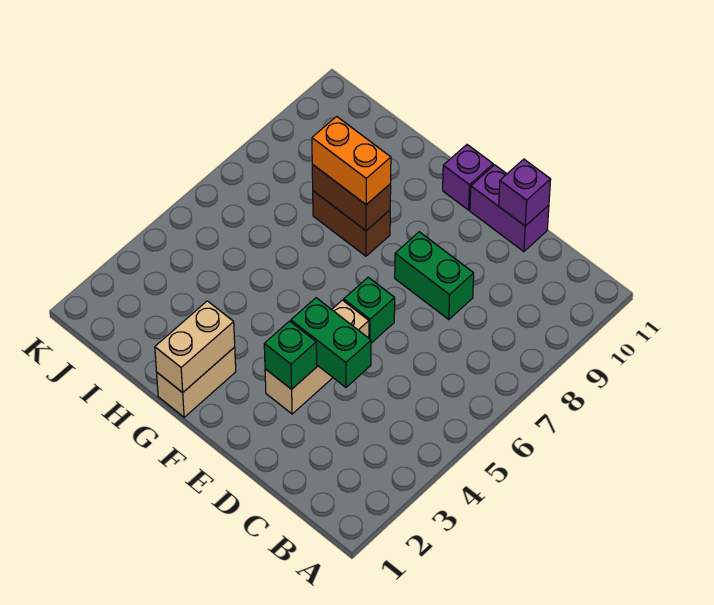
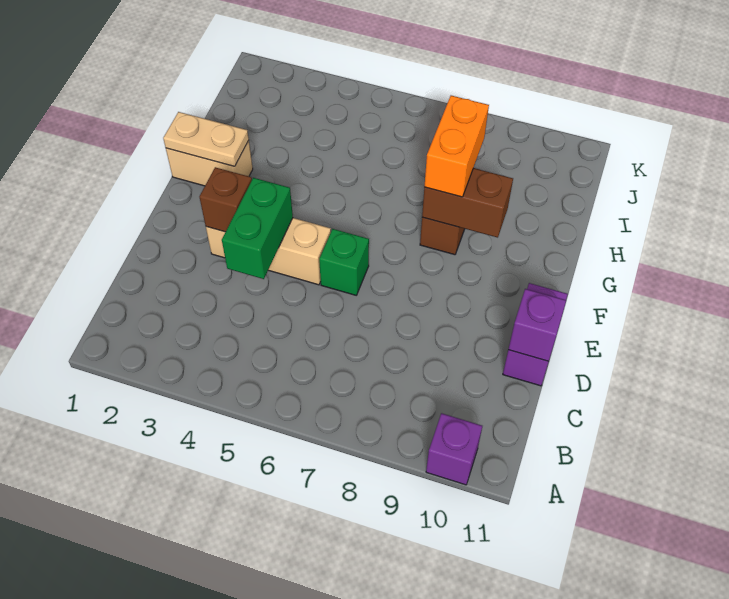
green 1x2 brick [395,232,474,319] -> none
green 1x1 brick [264,321,317,389] -> brown 1x1 brick [200,167,252,232]
purple 1x1 brick [443,145,493,210] -> purple 1x1 brick moved to [426,413,482,485]
tan 1x2 brick [155,301,235,393] -> tan 1x2 plate [163,112,249,166]
brown 1x2 brick [312,164,391,231] -> brown 1x2 brick turned to [422,168,513,238]

